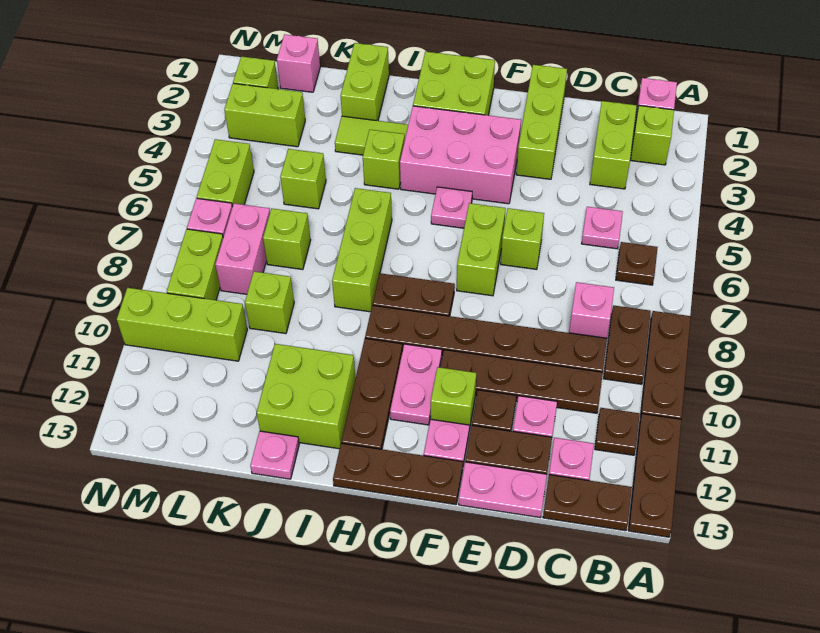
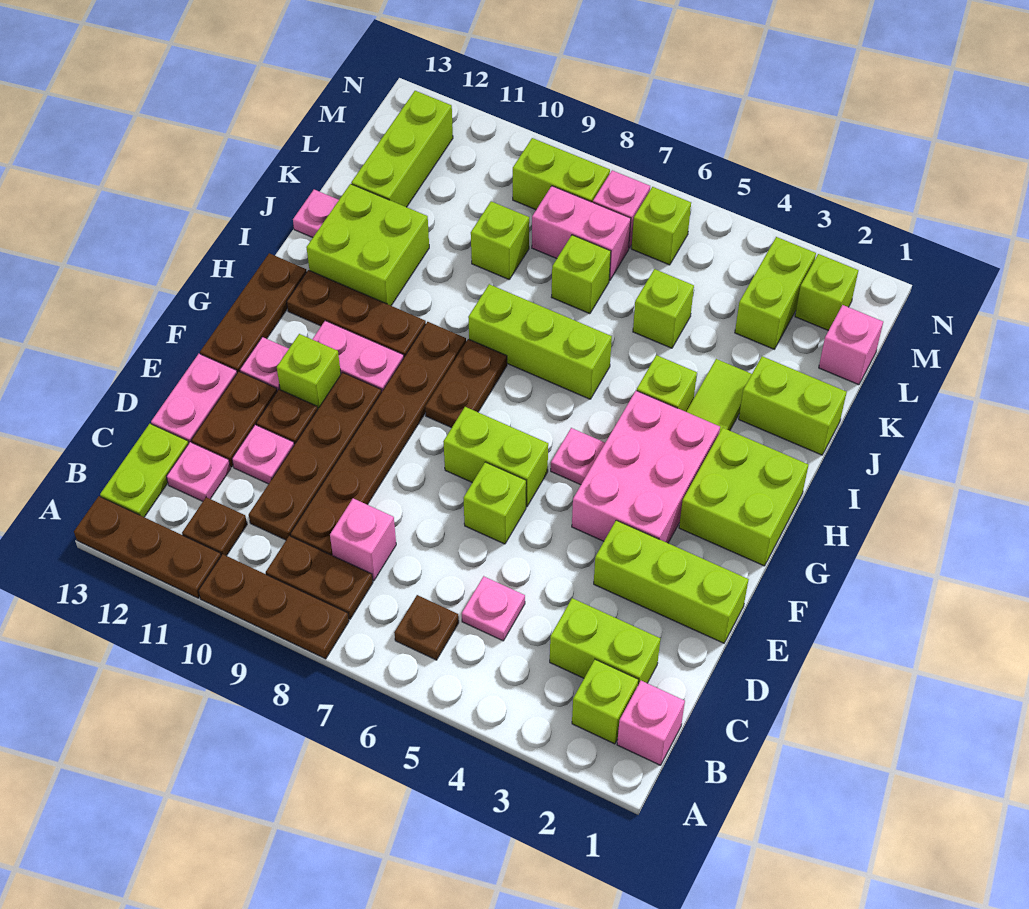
brown 1x2 plate [543,475,632,531] -> lime 1x2 plate [100,424,189,517]
lime 1x3 brick [117,288,247,361] -> lime 1x3 brick moved to [351,91,453,207]
lime 1x2 brick [197,139,254,206] -> lime 1x1 brick [631,187,691,265]

